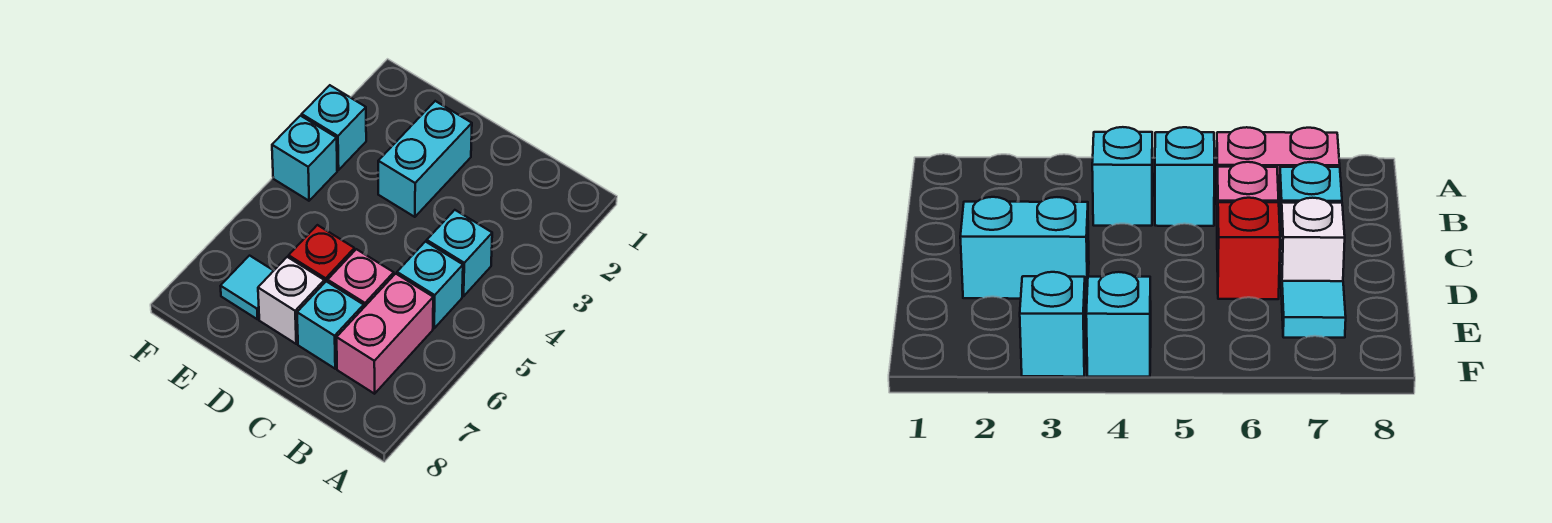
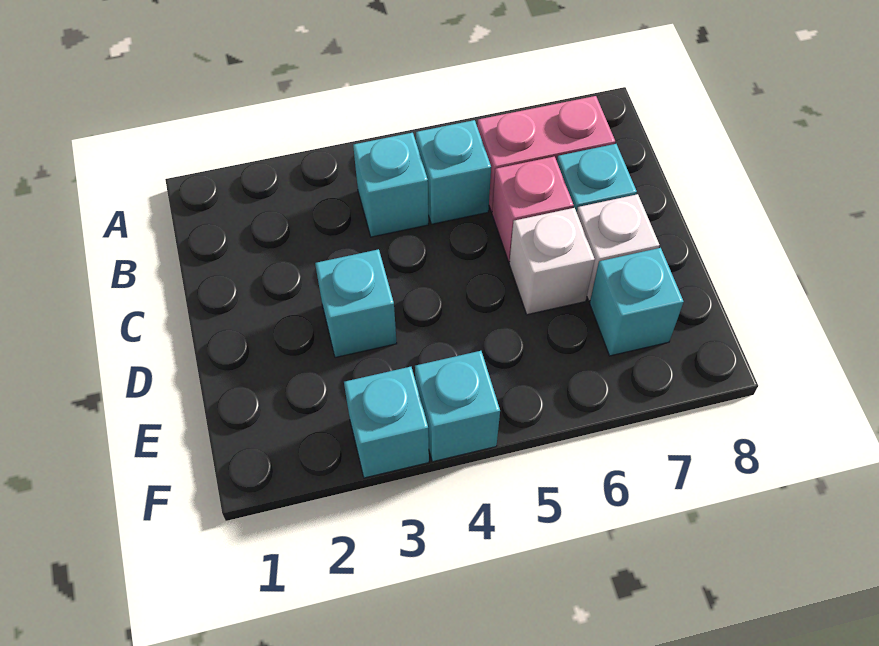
cyan 1x2 brick [378,101,472,217] -> cyan 1x1 brick [315,249,397,358]
red 1x1 brick [289,225,354,283] -> white 1x1 brick [509,208,595,315]
cyan 1x1 tile [221,256,274,319] -> cyan 1x1 brick [590,248,684,356]

